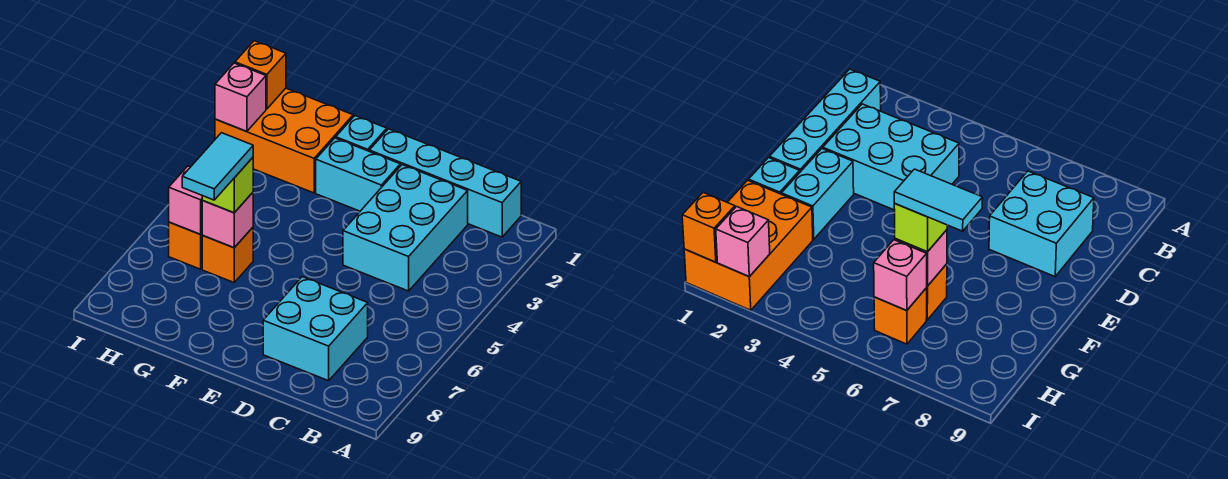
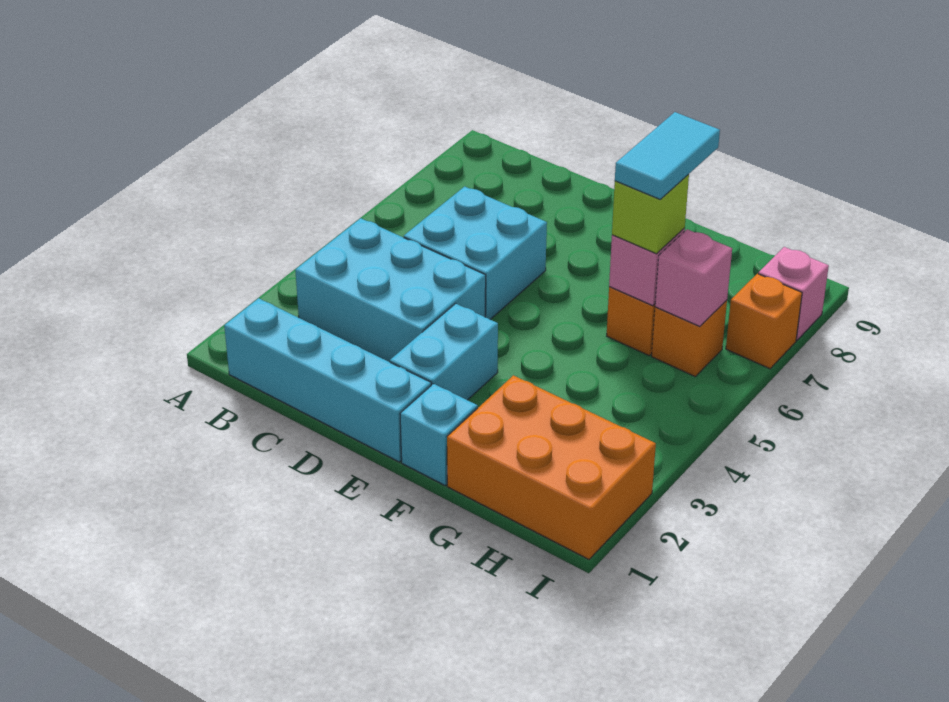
cyan 2x3 brick [343,165,468,291] -> cyan 2x3 brick turned to [295,218,486,362]
cyan 2x2 brick [263,277,368,381] -> cyan 2x2 brick moved to [404,186,547,319]
cyan 1x2 brick [316,138,400,211] -> cyan 1x2 brick turned to [390,304,498,400]
orange 1x1 brick [235,41,286,109] -> orange 1x1 brick moved to [726,274,802,369]
pink 1x1 brick [215,63,266,132] -> pink 1x1 brick moved to [758,247,829,340]

